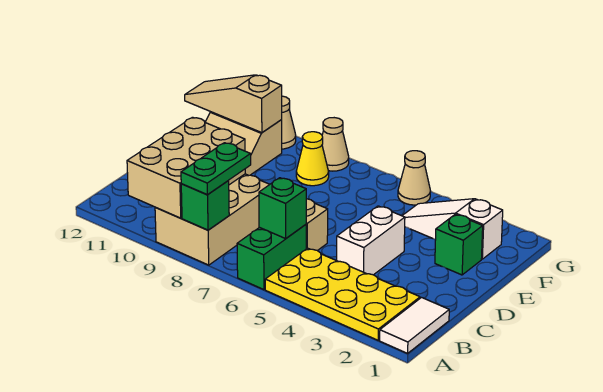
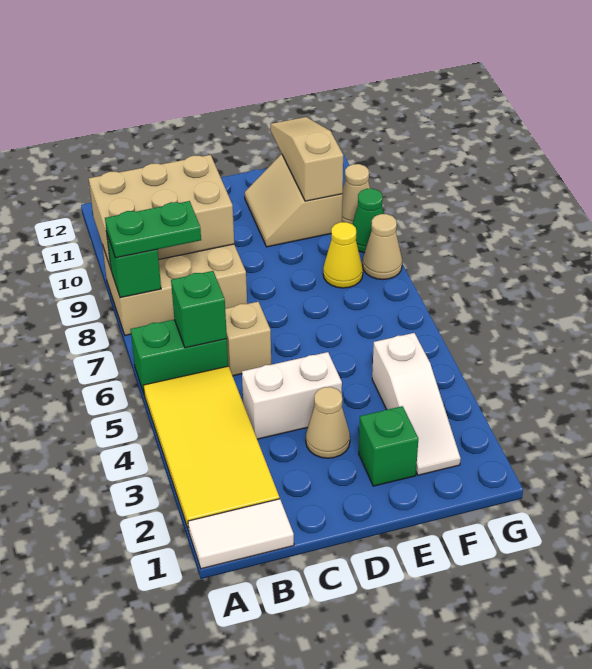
yellow 2x4 plate [265,248,420,340] -> yellow 2x4 tile [143,366,280,531]
white 1x3 slope [402,199,503,259] -> white 1x3 slope turned to [372,333,461,475]
tan 1x1 cone [398,151,430,205] -> tan 1x1 cone moved to [306,387,350,458]
none -> green 1x1 cone [353,189,384,253]

